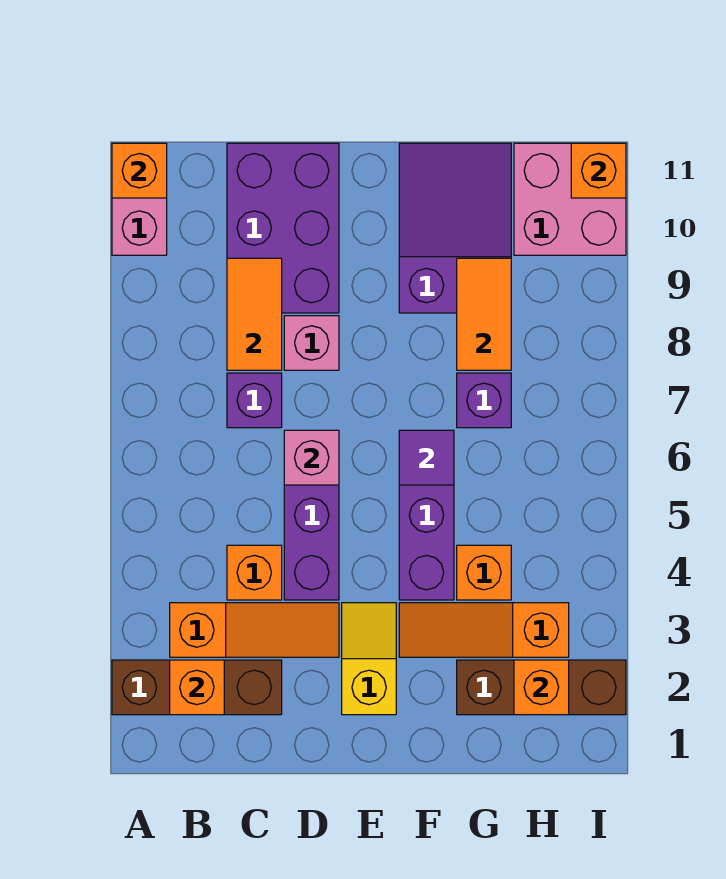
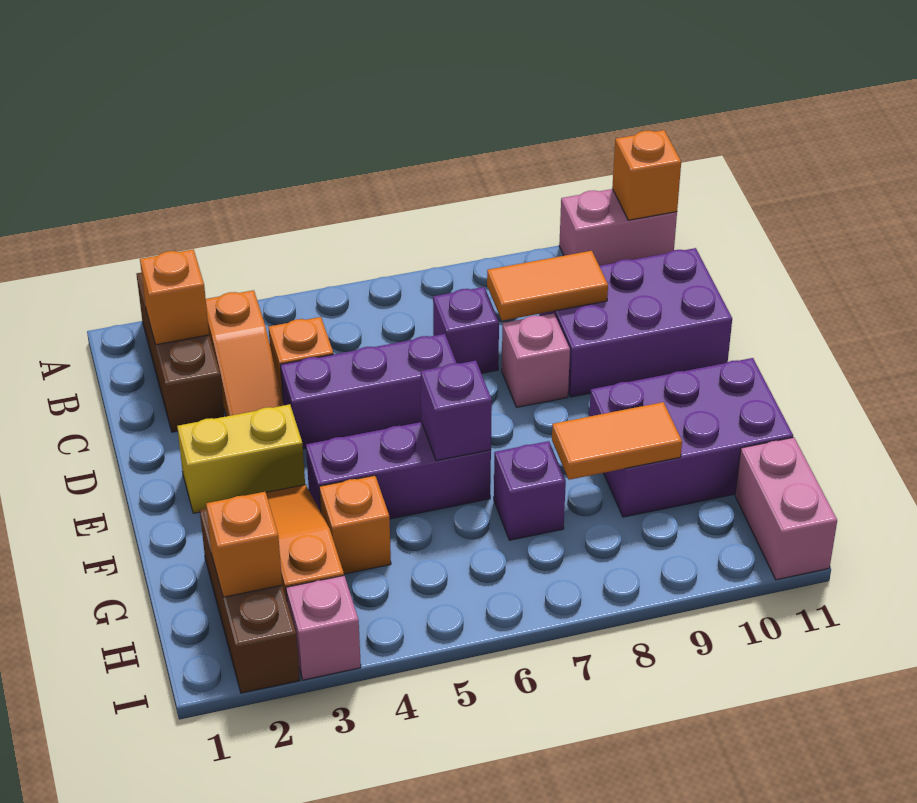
pink 1x1 brick [284,430,339,485] -> pink 1x1 brick moved to [286,576,361,680]
yellow 1x2 slope [342,603,396,715] -> yellow 1x2 brick [177,404,305,513]
purple 1x1 tile [399,430,454,485] -> purple 1x1 brick [421,361,492,461]
purple 2x3 slope [399,143,511,313] -> purple 2x3 brick [589,358,793,517]
pink 2x2 brick [514,143,626,255] -> pink 1x2 brick [735,437,837,580]
orange 1x1 brick [571,143,626,198] -> none

